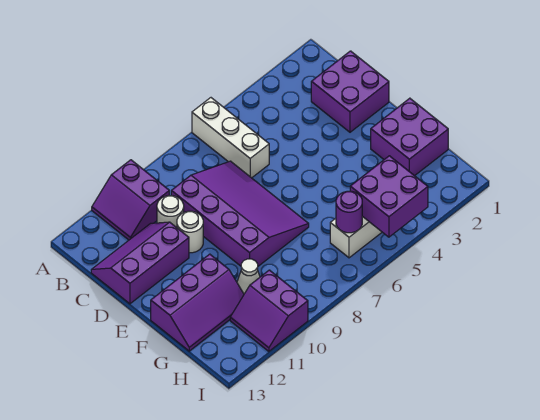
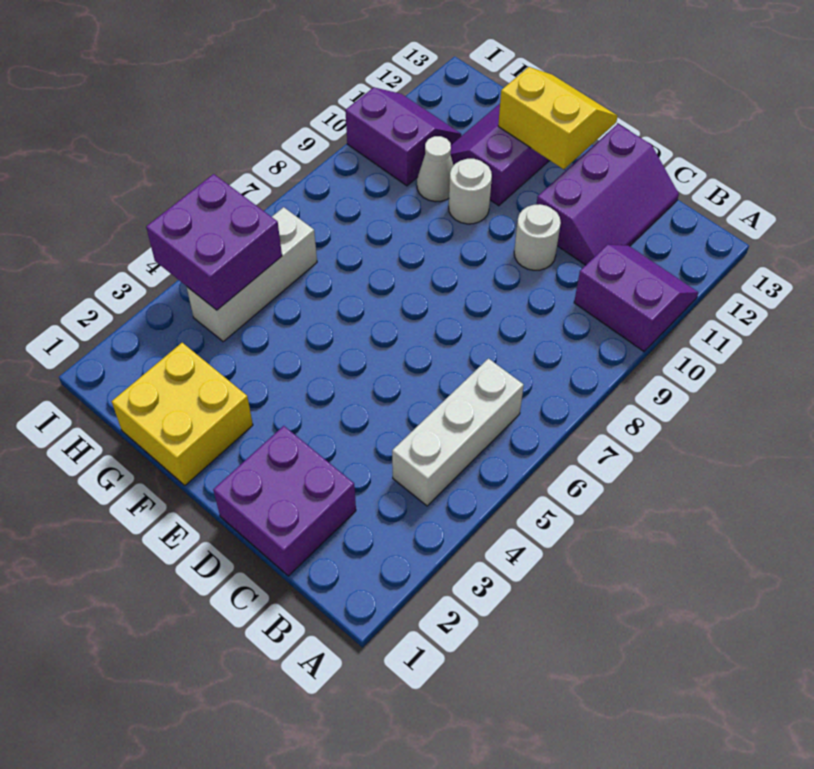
white 1x3 brick [192,98,269,178] -> white 1x3 brick turned to [392,359,524,506]
purple 3x4 slope [171,161,309,266] -> none
white 1x1 round brick [157,196,184,228] -> white 1x1 round brick moved to [449,159,492,224]
none -> yellow 2x2 slope [498,67,617,169]
purple 2x2 brick [371,98,448,176] -> yellow 2x2 brick [112,343,253,485]
purple 1x1 round brick [336,191,362,233] -> none

